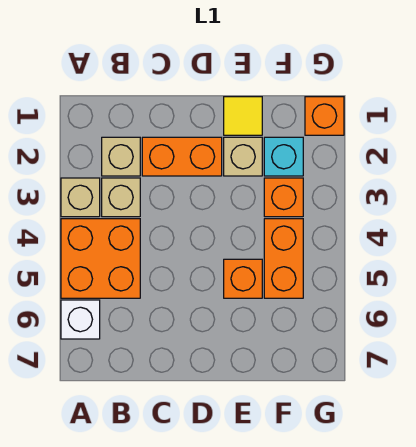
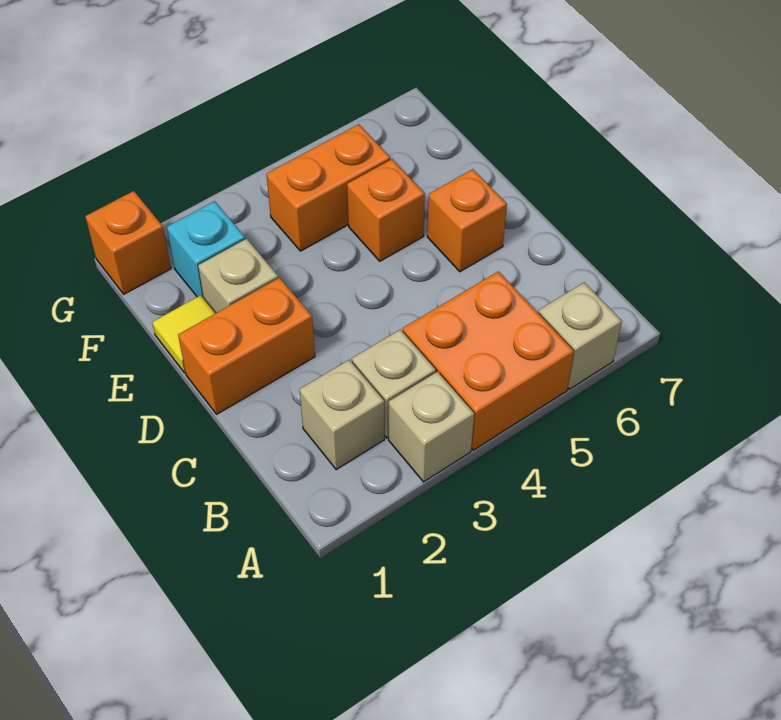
white 1x1 brick [61,300,100,339] -> tan 1x1 brick [539,283,622,389]
orange 1x2 brick [142,137,222,176] -> orange 1x2 brick turned to [178,278,315,414]
orange 1x1 brick [264,178,303,217] -> orange 1x1 brick moved to [427,169,507,272]

